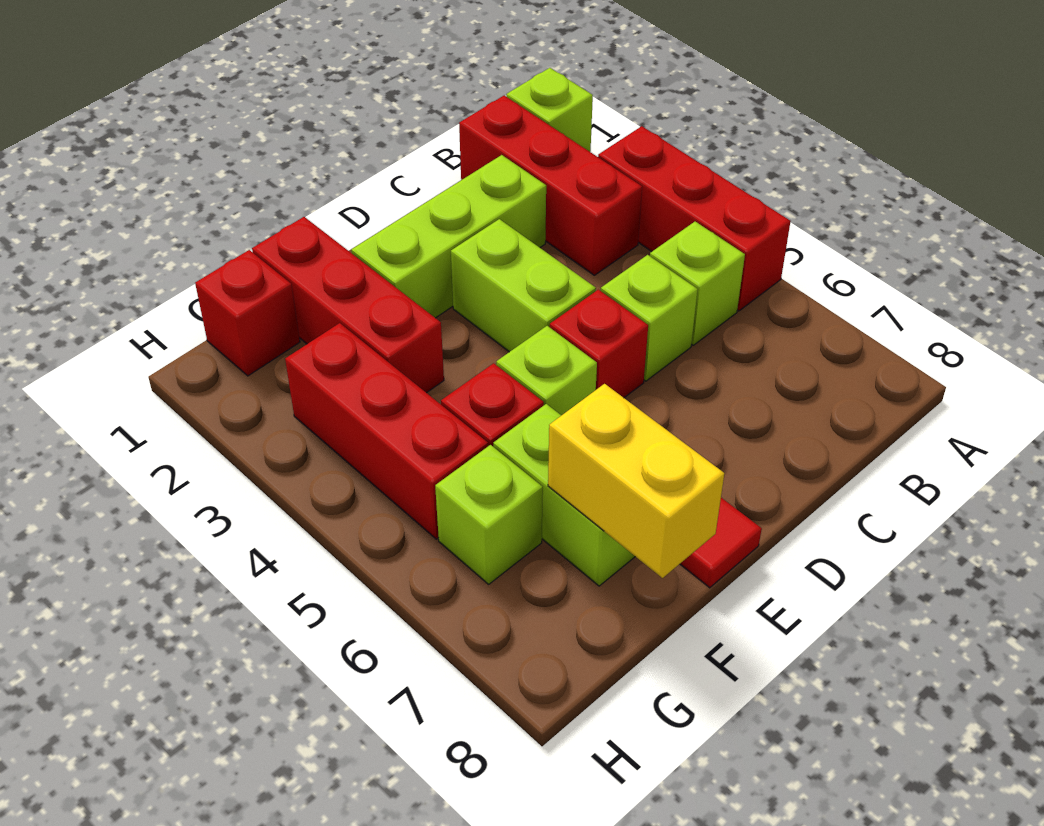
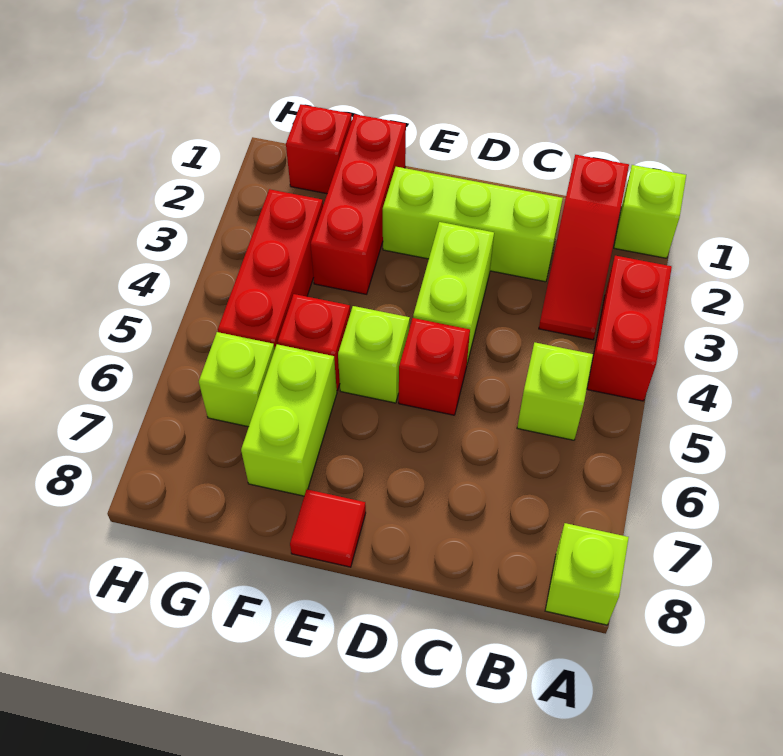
red 1x3 brick [598,126,791,311] -> red 1x2 brick [587,256,672,401]
red 1x3 brick [459,96,642,275] -> red 1x3 slope [539,155,629,340]
lime 1x1 brick [601,255,698,381] -> lime 1x1 brick moved to [545,523,629,625]
yellow 1x2 brick [548,384,724,578] -> none

